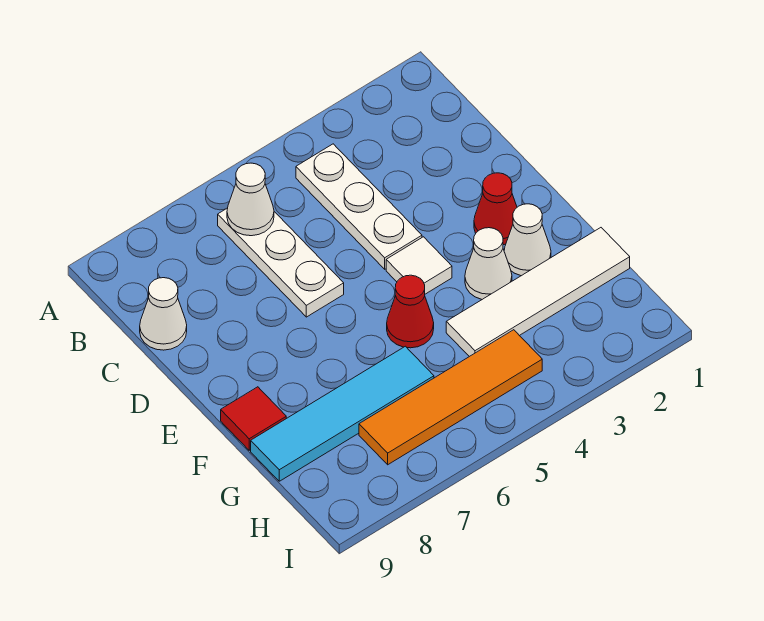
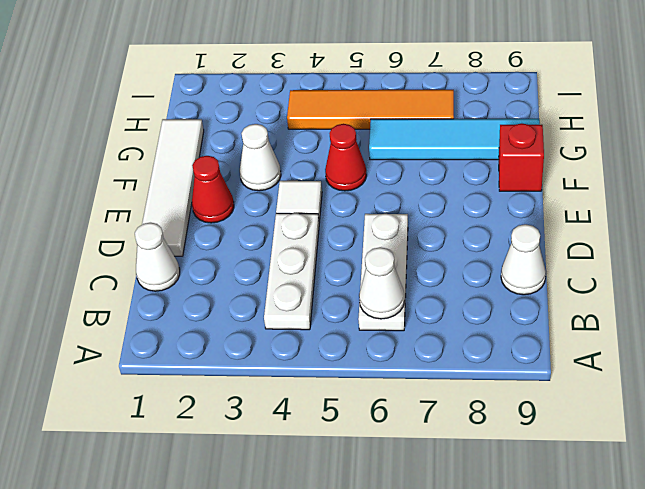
white 1x1 cone [504,204,551,276] -> white 1x1 cone moved to [135,223,180,291]
red 1x1 tile [221,387,286,450] -> red 1x1 brick [499,123,544,191]
white 1x4 tile [446,228,630,357] -> white 1x4 tile turned to [142,119,204,256]

